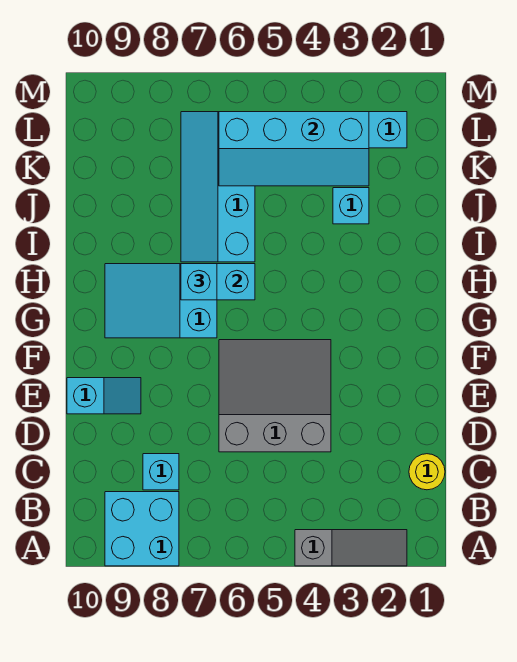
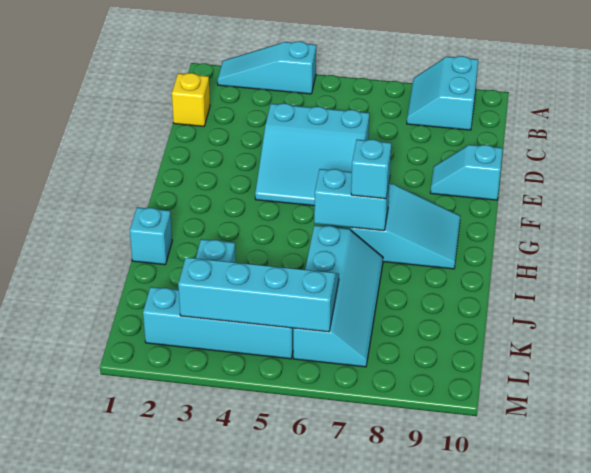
grey 1x3 slope [295,530,407,566] -> cyan 1x3 slope [217,41,316,94]
cyan 2x2 brick [105,492,179,566] -> cyan 2x2 slope [407,56,478,130]
yellow 1x1 round brick [409,454,445,490] -> yellow 1x1 brick [172,73,210,126]
cyan 1x1 brick [143,454,179,490] -> cyan 1x1 brick moved to [130,207,172,265]
grey 3x3 slope [219,340,331,452] -> cyan 3x3 slope [255,103,369,206]

